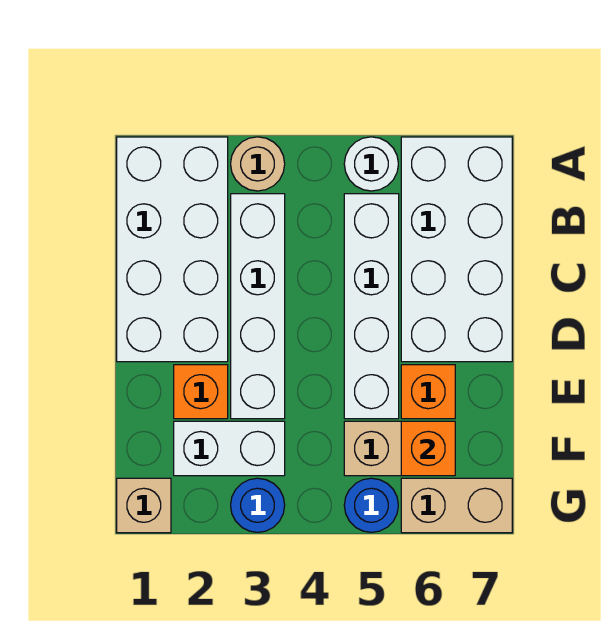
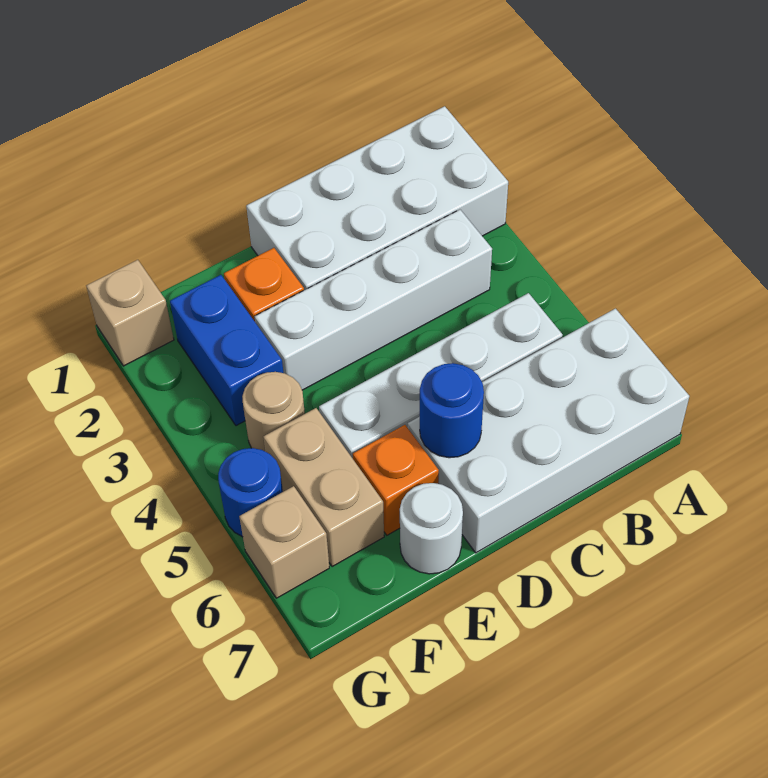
tan 1x1 round brick [231,137,285,191] -> tan 1x1 round brick moved to [242,372,305,451]
white 1x1 round brick [344,137,398,191] -> white 1x1 round brick moved to [400,483,463,574]
white 1x2 brick [174,421,285,476] -> blue 1x2 brick [170,275,283,426]
orange 1x1 brick [401,421,455,476] -> none
blue 1x1 round brick [231,478,285,532] -> blue 1x1 round brick moved to [420,363,484,458]
tan 1x2 brick [401,478,512,533] -> tan 1x1 brick [239,486,329,598]

